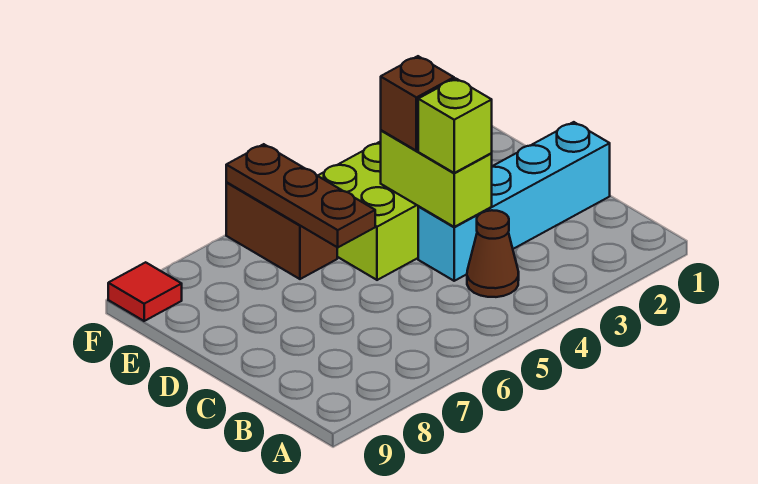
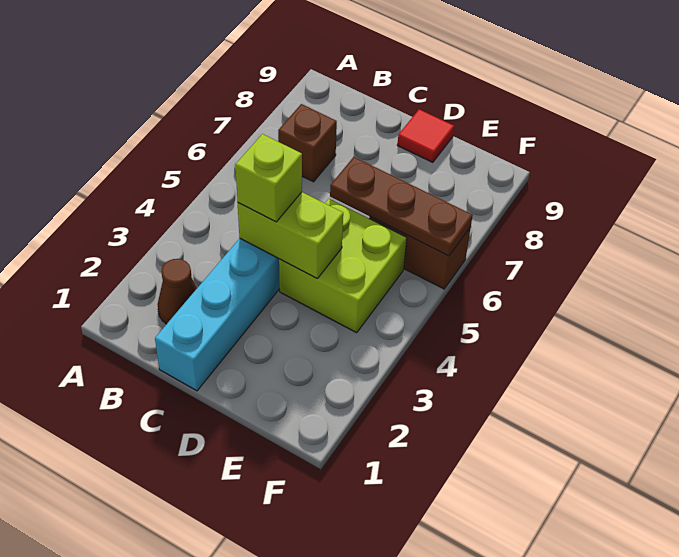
brown 1x1 cone [467,210,519,297] -> brown 1x1 cone moved to [158,259,197,324]
brown 1x1 brick [381,56,454,151] -> brown 1x1 brick moved to [278,104,337,182]
red 1x1 tile [108,262,182,321] -> red 1x1 tile moved to [397,109,454,162]

